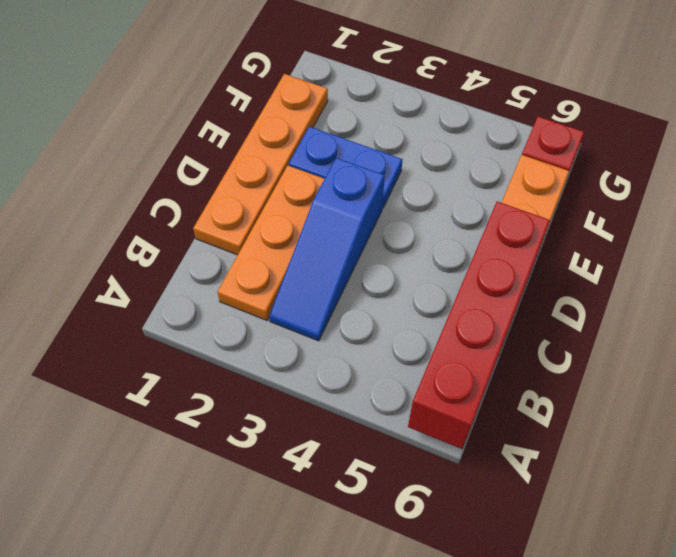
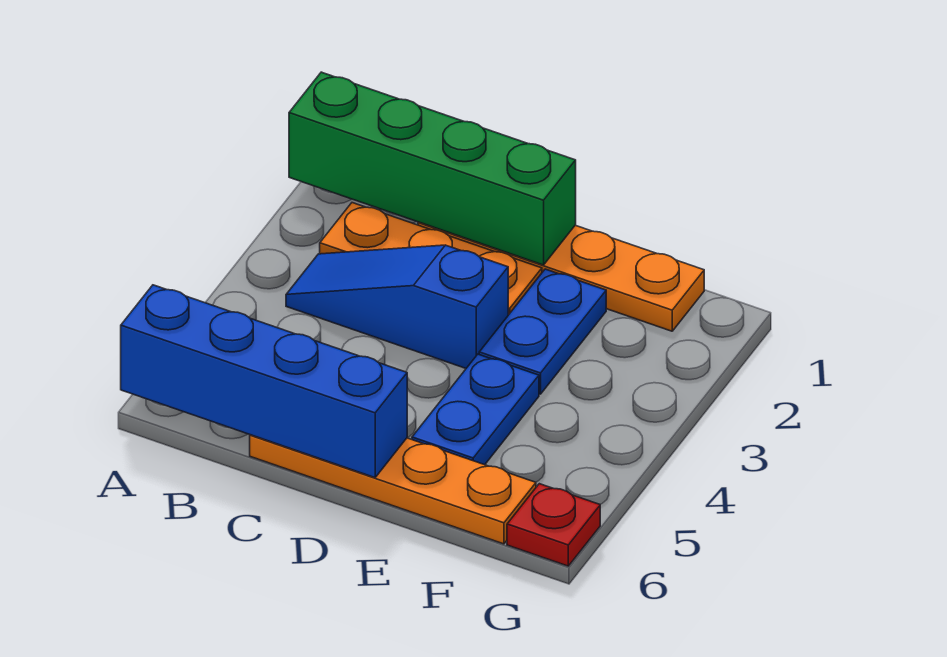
none -> green 1x4 brick [289,72,576,265]
red 1x4 brick [408,202,550,449] -> blue 1x4 brick [121,285,407,478]
none -> blue 1x2 plate [412,354,539,465]

